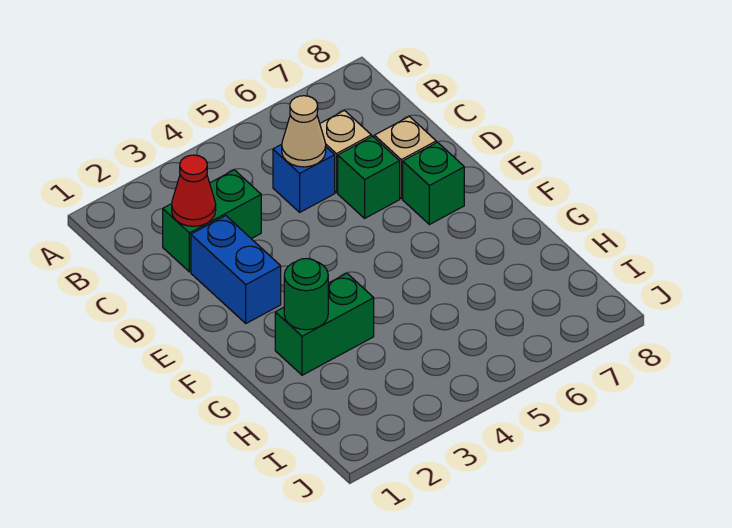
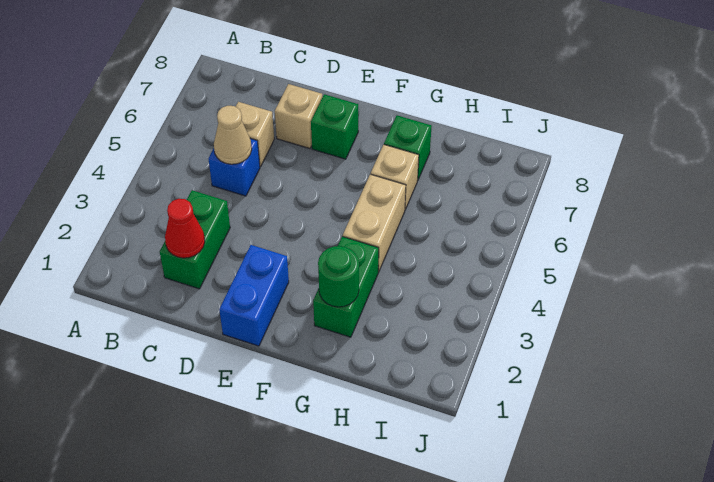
blue 1x2 brick [191,216,281,323] -> blue 1x2 brick turned to [219,245,289,346]
green 1x1 brick [338,136,400,218] -> green 1x1 brick moved to [384,115,432,180]
none -> tan 1x2 brick [343,174,406,272]
none -> tan 1x1 brick [371,145,419,210]

